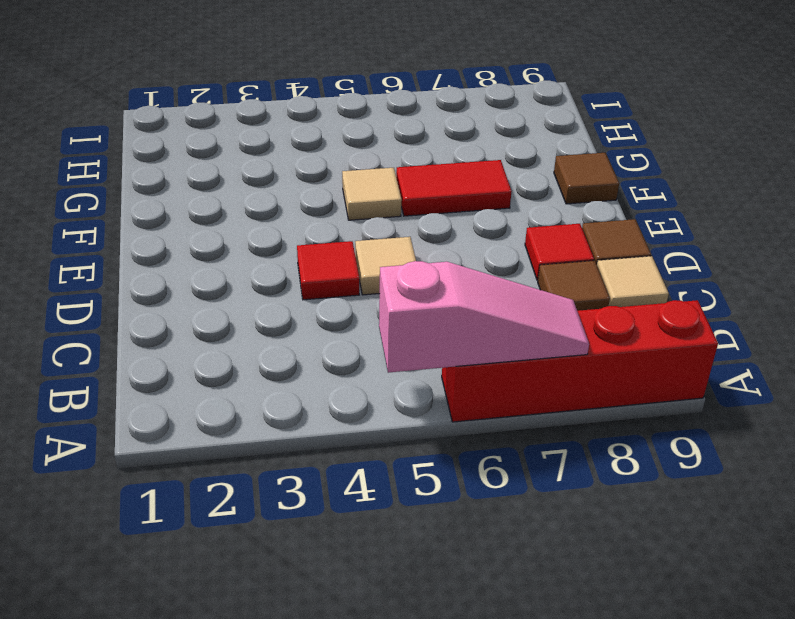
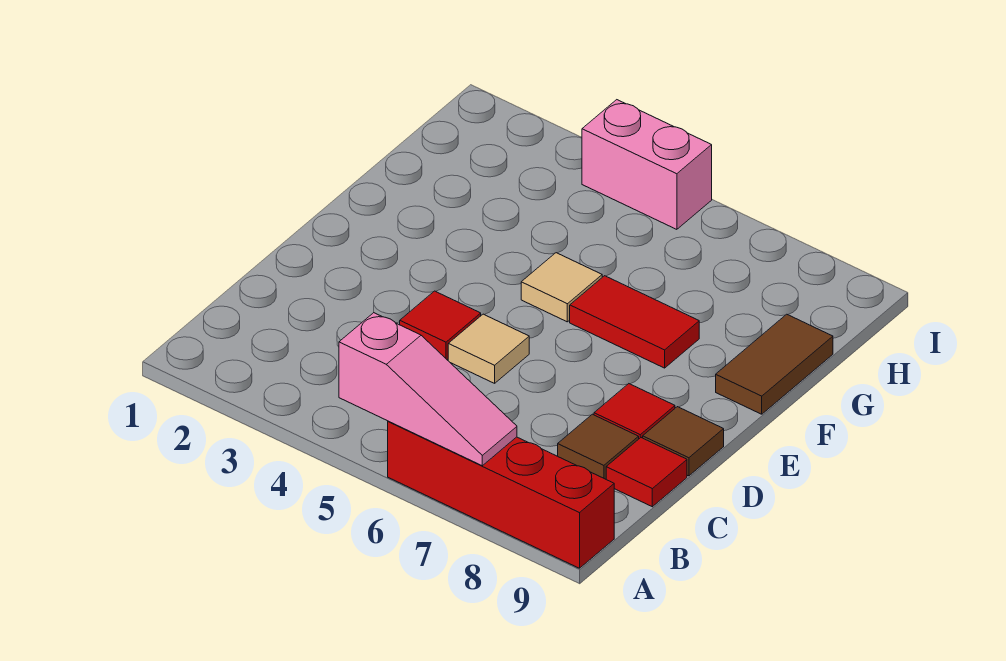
tan 1x1 tile [597,256,669,307] -> red 1x1 tile [606,438,687,507]
brown 1x1 tile [554,153,619,204] -> brown 1x2 tile [716,314,833,414]
none -> pink 1x2 brick [582,100,712,229]

